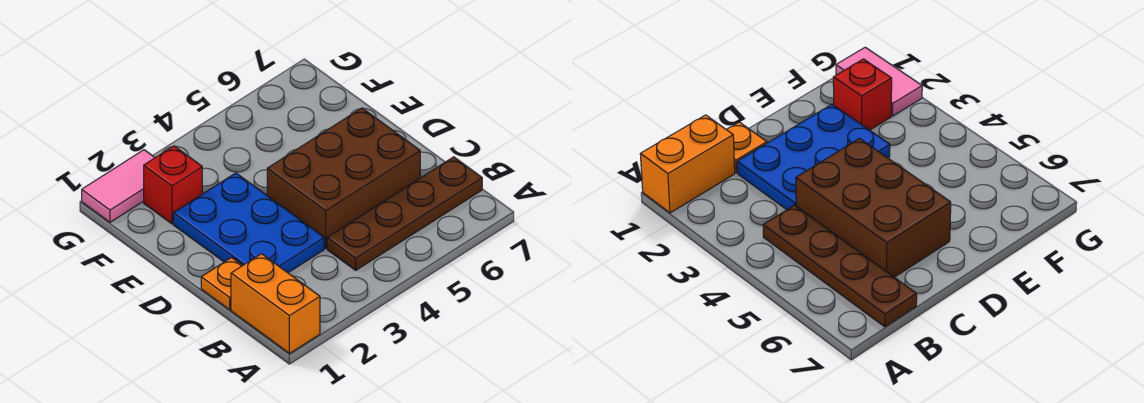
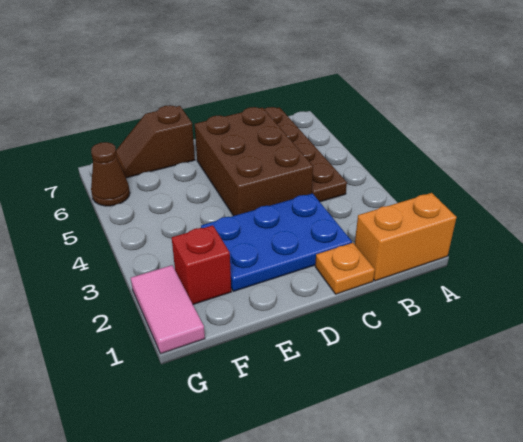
none -> brown 1x2 slope [116,105,195,178]
none -> brown 1x1 cone [91,142,130,206]

